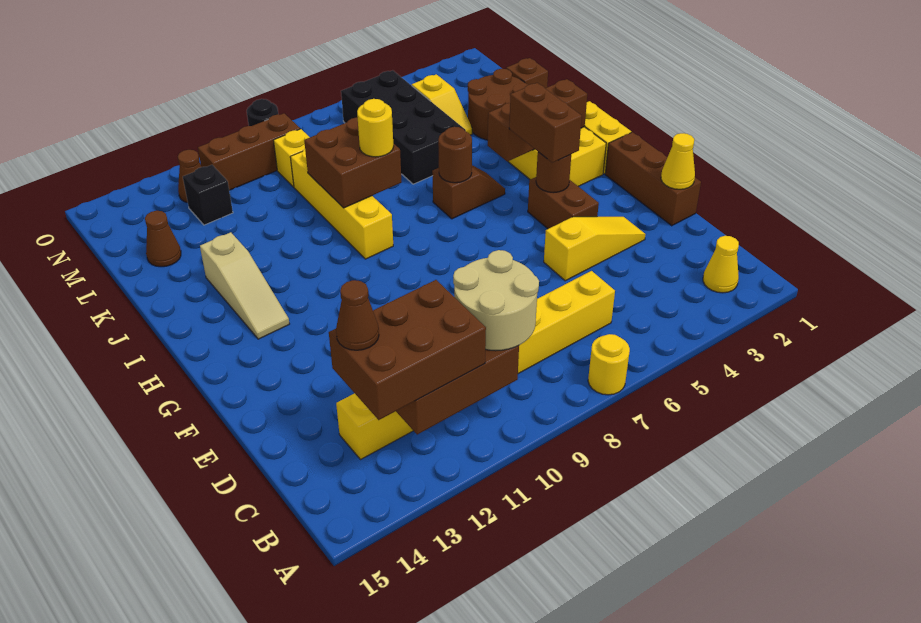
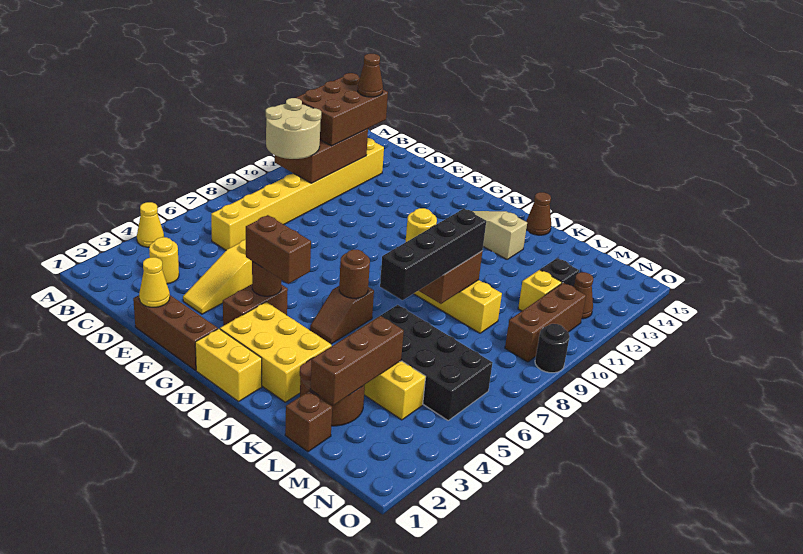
yellow 1x1 round brick [588,334,630,395] -> yellow 1x1 round brick moved to [149,237,179,284]
yellow 1x1 cone [703,236,739,293] -> yellow 1x1 cone moved to [137,202,164,247]
brown 1x2 brick [528,177,599,229] -> brown 1x2 brick turned to [223,284,288,326]
brown 1x3 brick [488,79,587,162] -> brown 1x3 brick moved to [310,316,404,405]
none -> black 1x4 brick [380,209,486,300]
brown 1x1 cone [145,211,181,267] -> brown 1x1 cone moved to [526,192,551,235]
yellow 1x1 brick [273,129,310,187] -> yellow 1x1 brick moved to [518,270,562,311]

